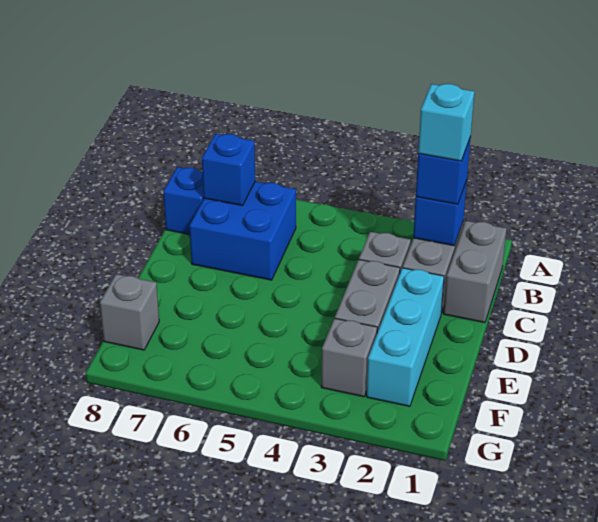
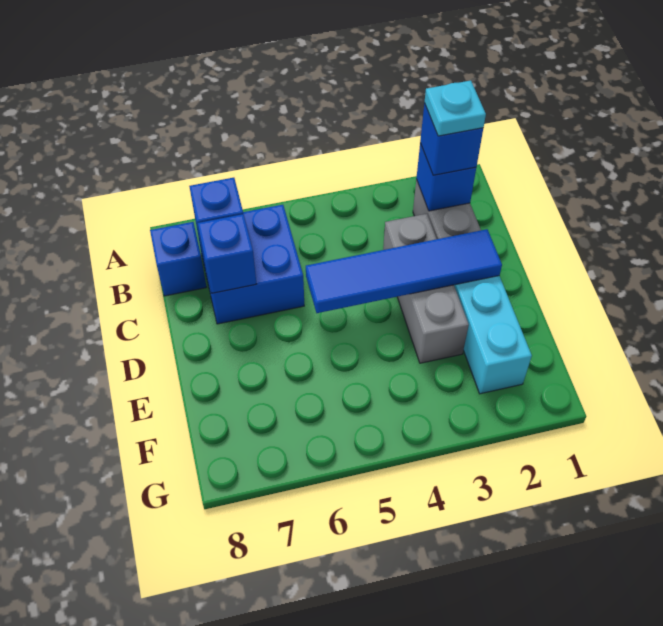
grey 1x2 brick [444,221,506,323] -> none
cyan 1x1 brick [418,84,474,161] -> cyan 1x1 plate [425,80,486,136]
none -> blue 1x1 brick [198,214,256,293]
none -> blue 1x4 tile [306,229,502,313]
grey 1x1 brick [321,318,377,397] -> none
grey 1x1 brick [100,274,159,350] -> none

